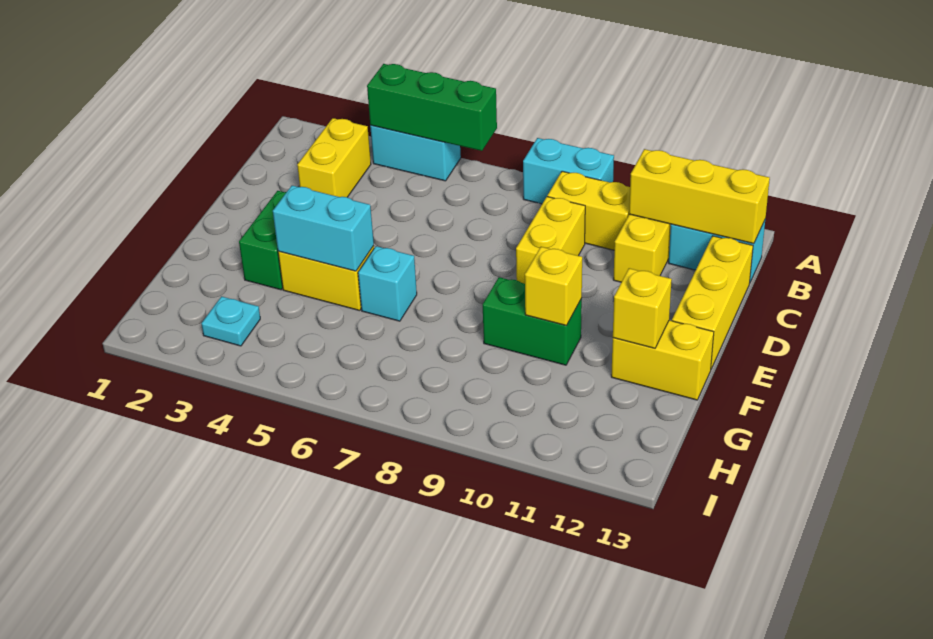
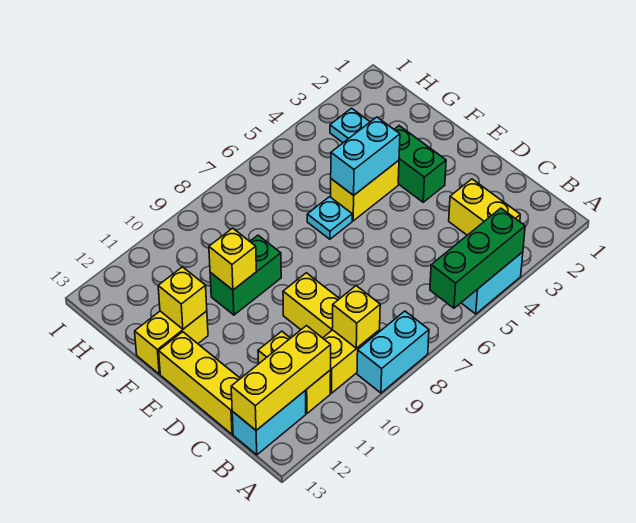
none -> yellow 1x1 brick [332,286,380,348]
cyan 1x1 brick [358,246,417,321] -> cyan 1x1 plate [307,197,352,239]

